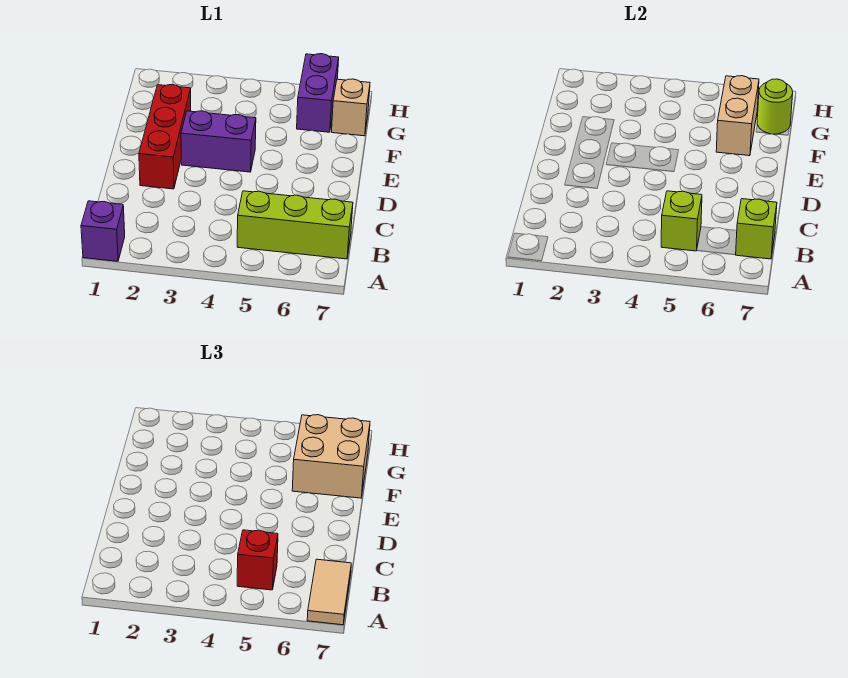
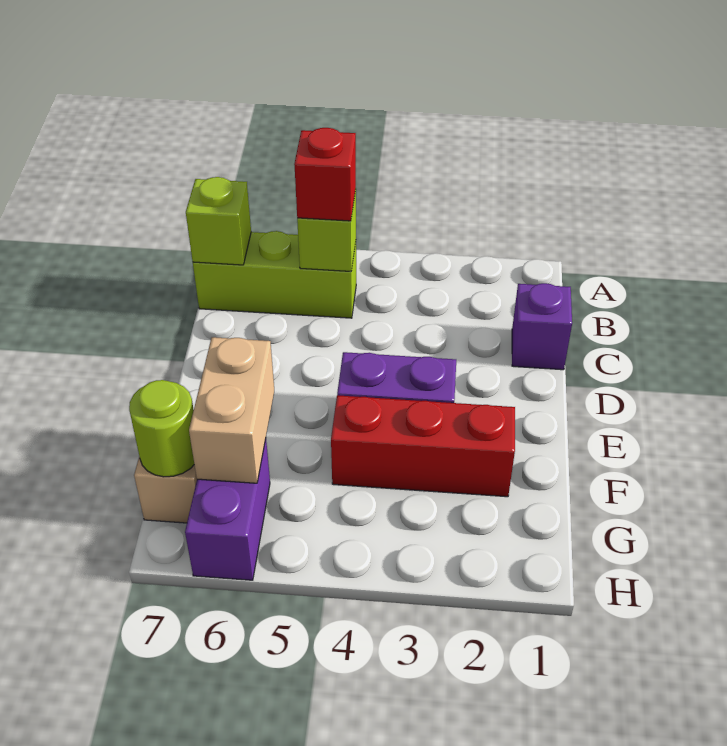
purple 1x1 brick [81,201,125,261] -> purple 1x1 brick moved to [512,283,572,370]
tan 1x2 tile [307,559,351,625] -> none
red 1x3 brick [139,85,191,189] -> red 1x3 brick turned to [331,395,515,497]
tan 2x2 brick [292,415,370,498] -> none

